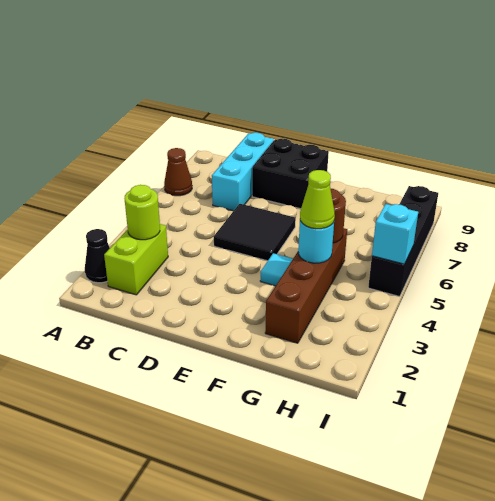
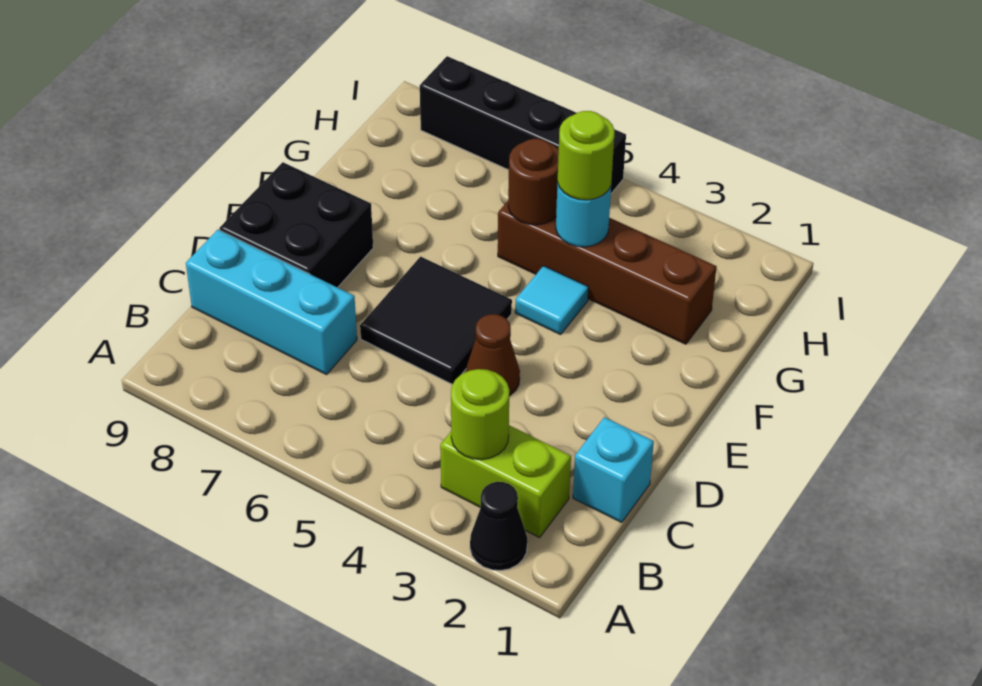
brown 1x1 cone [164,148,192,196] -> brown 1x1 cone moved to [466,314,520,396]
lime 1x1 cone [300,170,335,229] -> lime 1x1 round brick [558,111,615,200]
cyan 1x1 brick [372,204,418,264] -> cyan 1x1 brick moved to [573,417,654,522]

